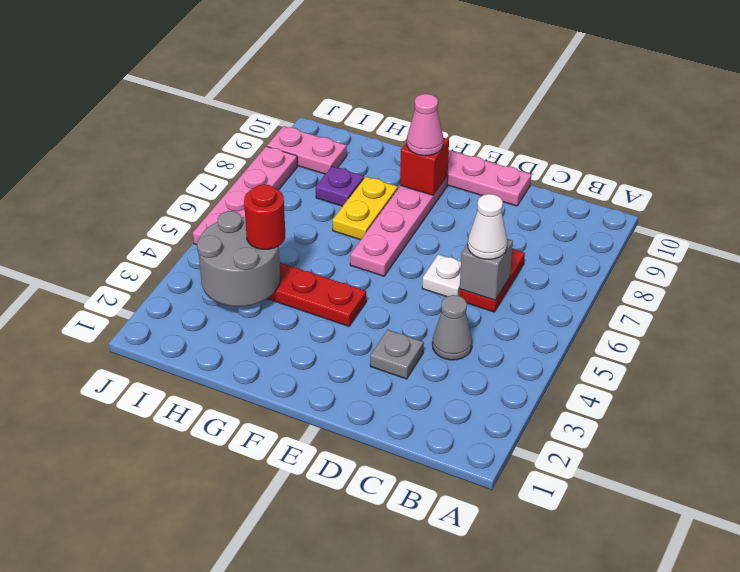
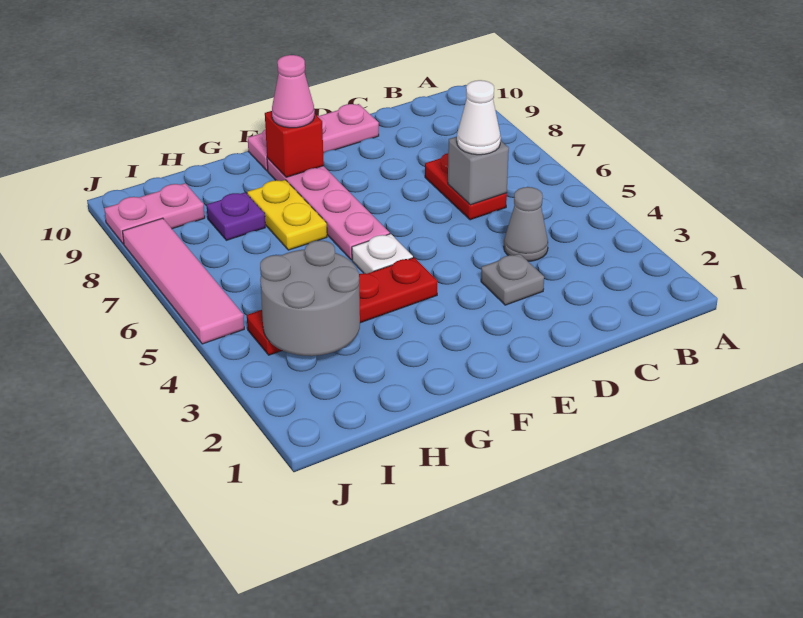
white 1x1 plate [422,254,461,297] -> white 1x1 plate moved to [352,234,413,274]
red 1x1 round brick [244,184,285,249] -> none
pink 1x4 plate [193,146,298,245] -> pink 1x4 tile [123,218,244,344]

